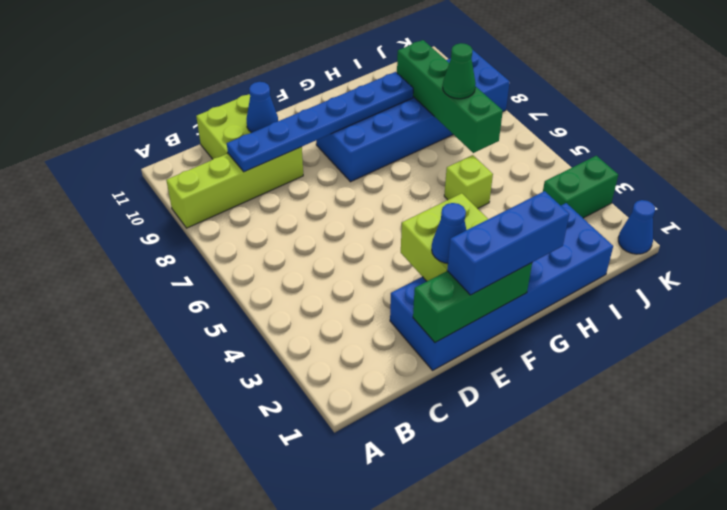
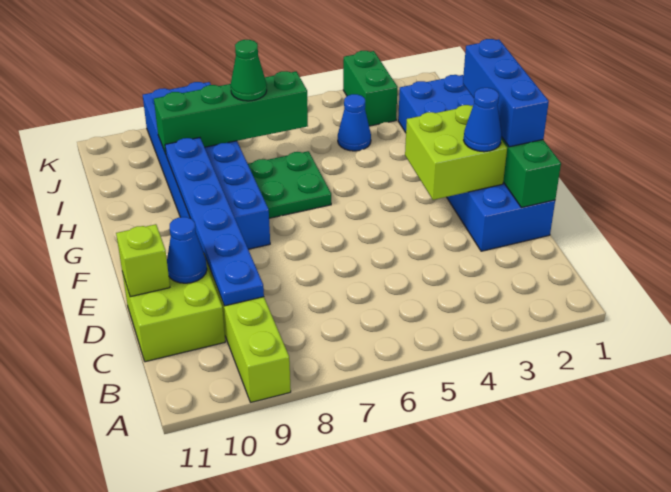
none -> green 2x2 plate [248,151,331,218]
lime 1x1 brick [444,155,493,209] -> lime 1x1 brick moved to [116,224,170,297]
blue 1x1 cone [618,200,655,254] -> blue 1x1 cone moved to [338,94,371,151]

